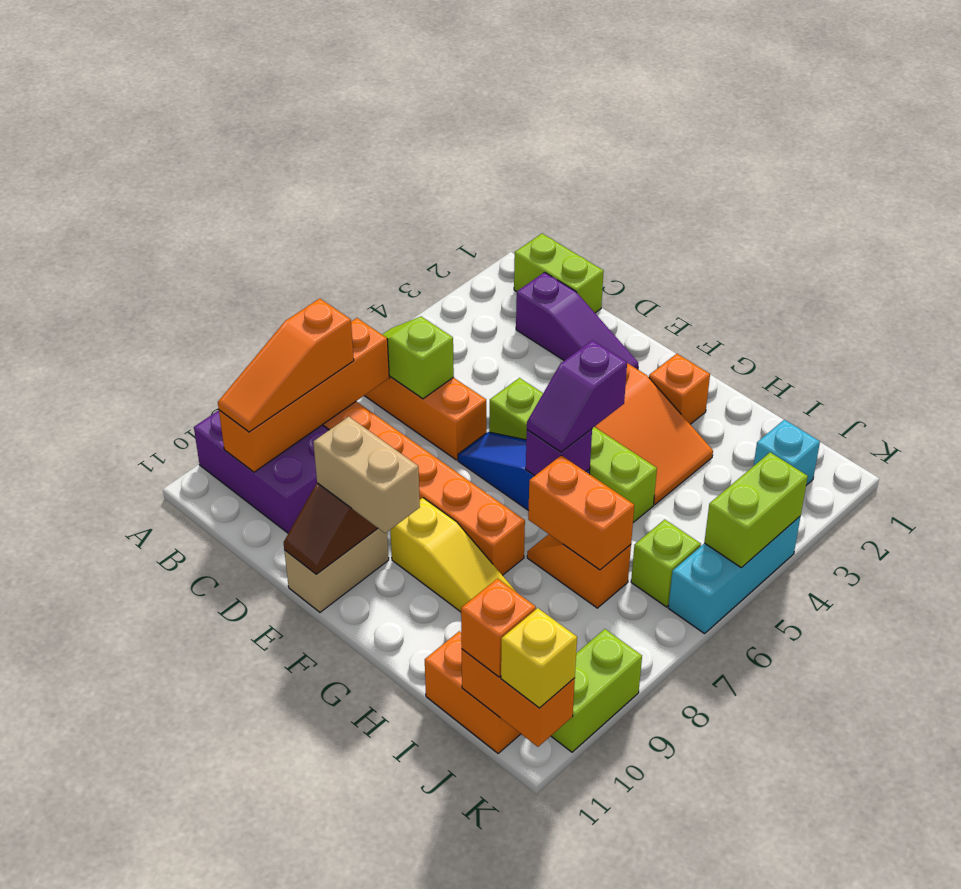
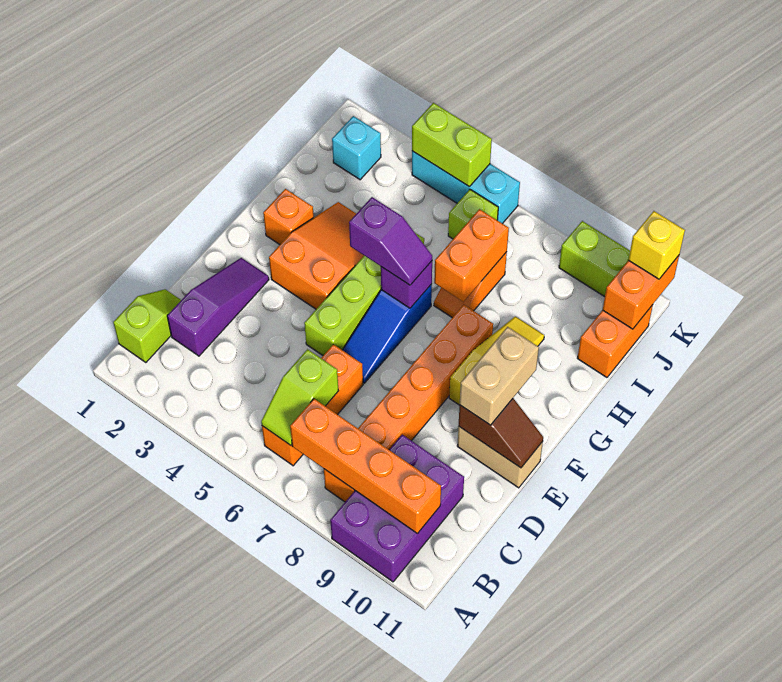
lime 1x2 brick [514,234,604,313] -> lime 1x2 slope [113,289,181,363]
orange 1x3 slope [218,299,354,432] -> none
orange 1x1 brick [461,579,536,677] -> none

